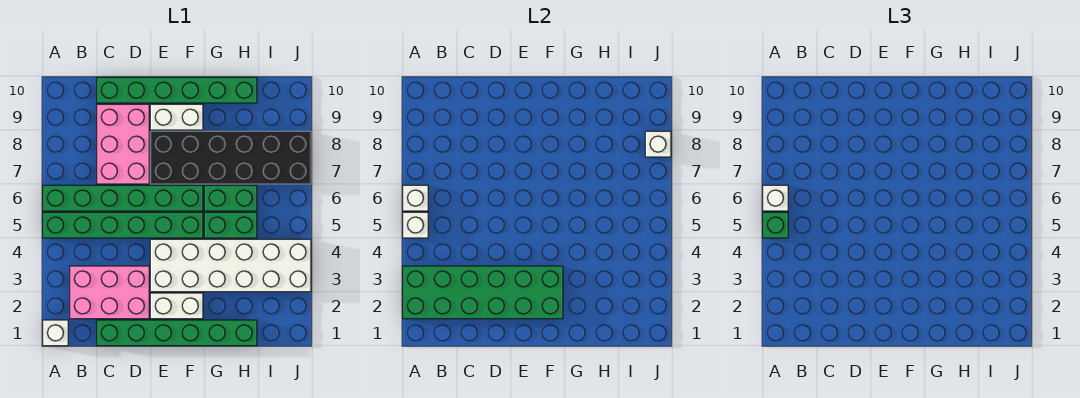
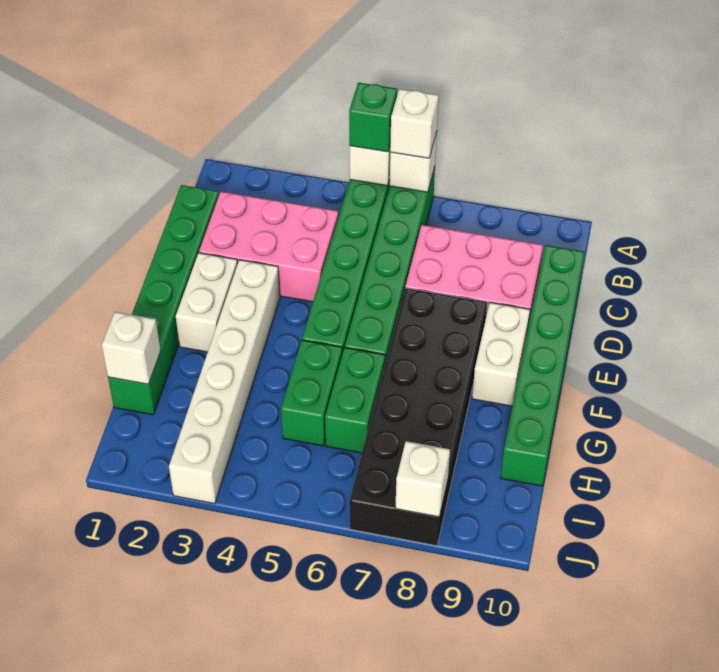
white 1x1 brick [43,320,68,346] -> white 1x1 brick moved to [102,312,161,384]
green 2x6 brick [403,266,563,319] -> none
pink 2x3 brick [70,266,149,319] -> pink 2x3 brick turned to [199,192,338,302]
white 2x6 brick [150,239,311,292] -> white 1x6 brick [169,260,280,504]

